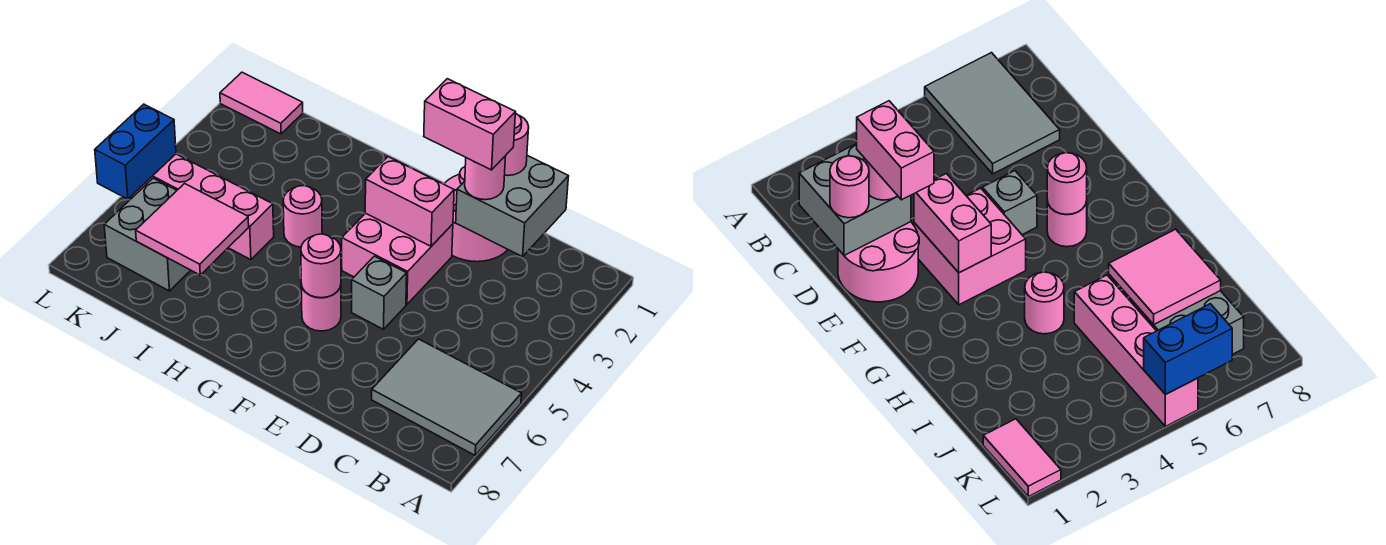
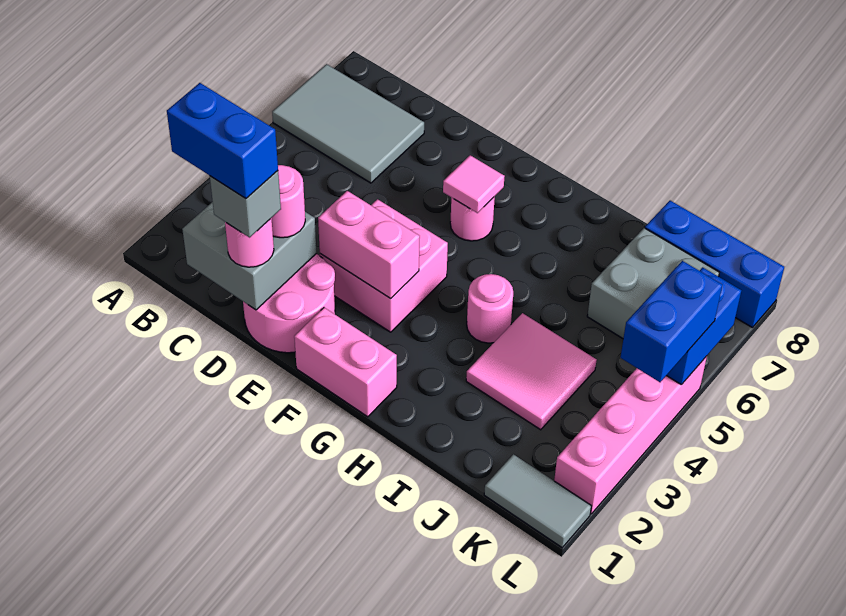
none -> blue 1x2 brick [167,83,278,199]
pink 1x2 brick [424,79,515,170] -> pink 1x2 brick moved to [294,308,397,417]
grey 1x1 brick [352,256,407,329] -> grey 1x1 brick moved to [210,171,281,237]
pink 1x1 round brick [301,234,341,298] -> pink 1x1 tile [443,155,505,213]
pink 1x4 brick [131,154,274,260] -> pink 1x4 brick turned to [554,356,707,514]
pink 2x2 tile [136,184,249,275] -> pink 2x2 tile moved to [466,313,597,430]
none -> blue 1x3 brick [645,201,784,327]
pink 1x2 tile [220,72,303,134] -> grey 1x2 tile [484,454,591,548]
none -> blue 1x2 brick [620,261,722,382]

